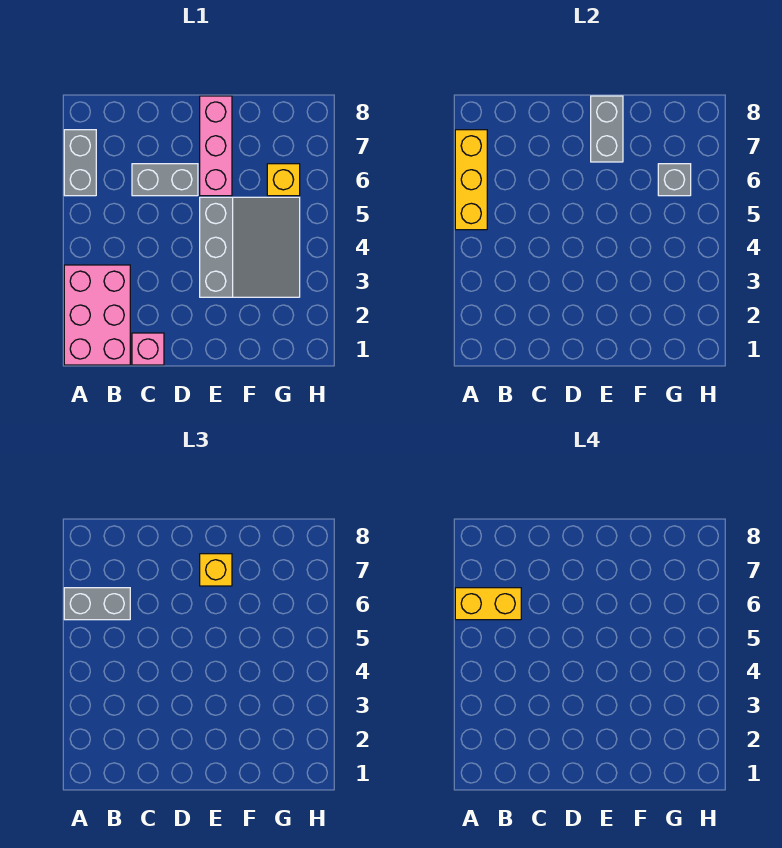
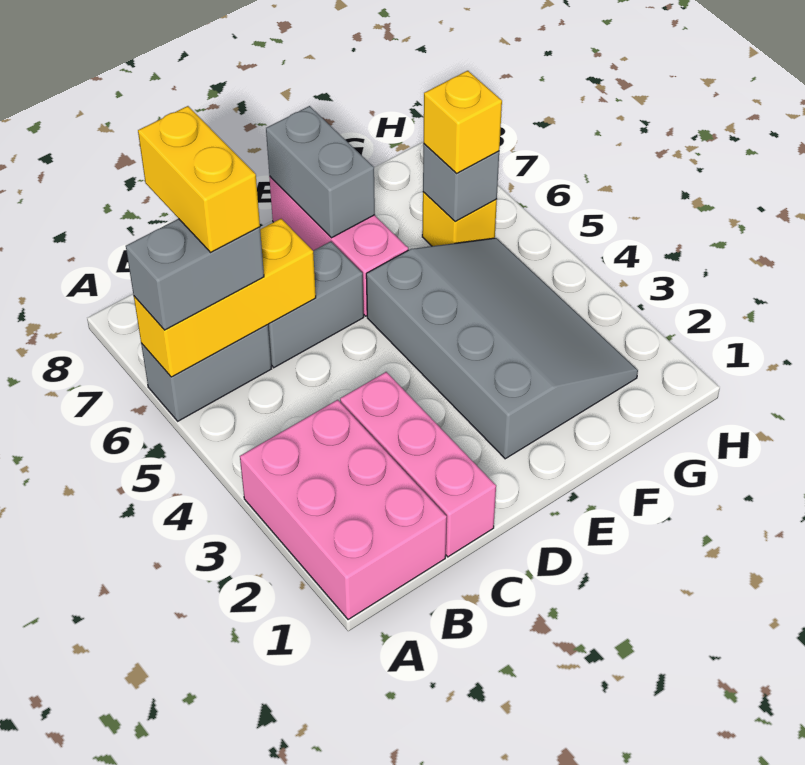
yellow 1x3 brick [455,130,487,230] -> yellow 1x3 brick turned to [134,219,316,377]
grey 1x2 brick [64,130,96,196] -> grey 1x2 brick turned to [141,325,271,421]
yellow 1x2 brick [455,588,521,620] -> yellow 1x2 brick turned to [138,106,260,252]
pink 1x1 brick [132,333,164,365] -> pink 1x3 brick [340,372,496,557]
grey 3x3 slope [200,197,300,297] -> grey 3x4 slope [366,238,638,459]
yellow 1x1 brick [200,554,232,586] -> yellow 1x1 brick moved to [424,71,502,174]

